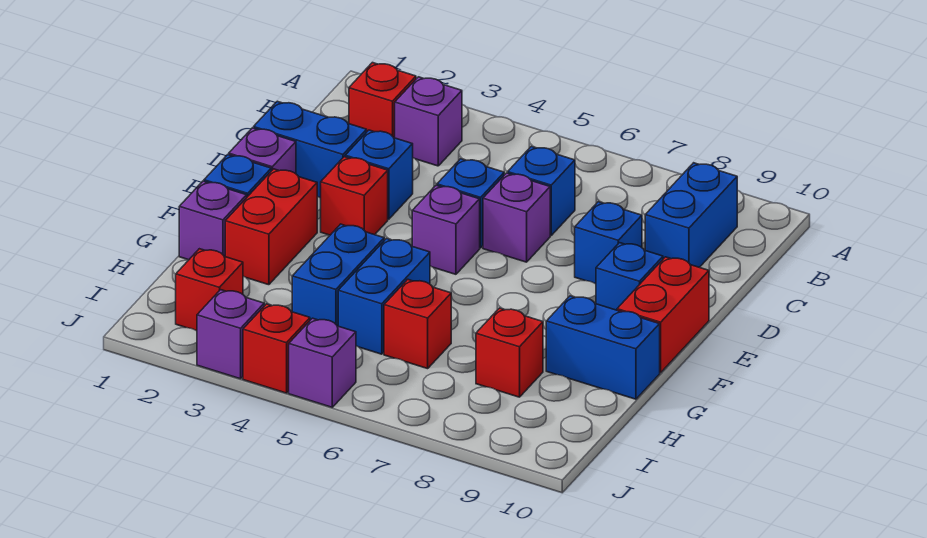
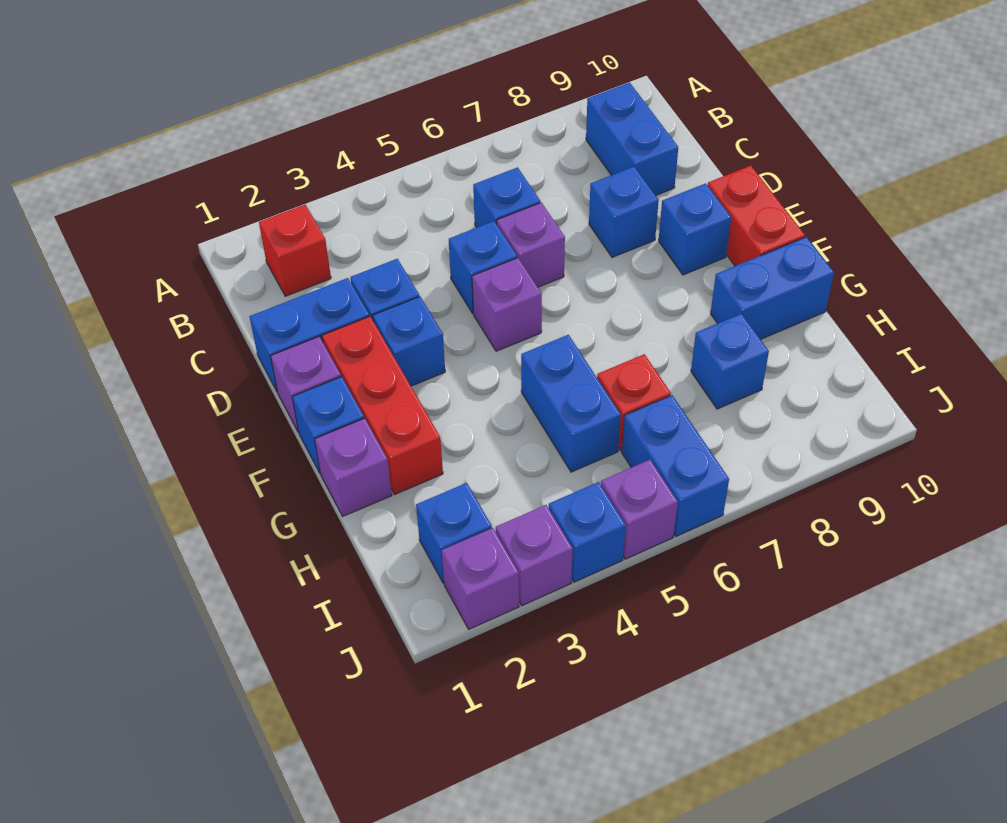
purple 1x1 brick [395,77,462,166] -> purple 1x1 brick moved to [442,528,519,629]
red 1x1 brick [321,157,388,235] -> blue 1x1 brick [373,297,445,386]
red 1x2 brick [225,169,317,285] -> red 1x3 brick [322,316,443,495]
blue 1x2 brick [292,224,384,326] -> blue 1x2 brick moved to [622,395,729,536]
red 1x1 brick [476,308,543,397] -> blue 1x1 brick [691,314,769,409]
red 1x1 brick [176,249,243,331] -> blue 1x1 brick [416,483,492,583]
red 1x1 brick [243,304,310,393] -> blue 1x1 brick [549,482,626,582]

